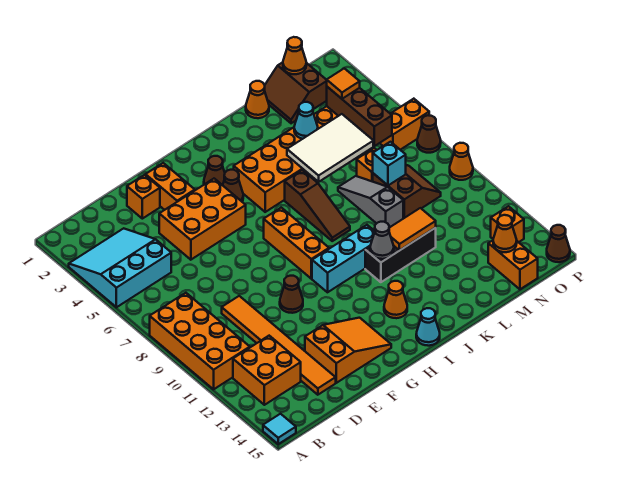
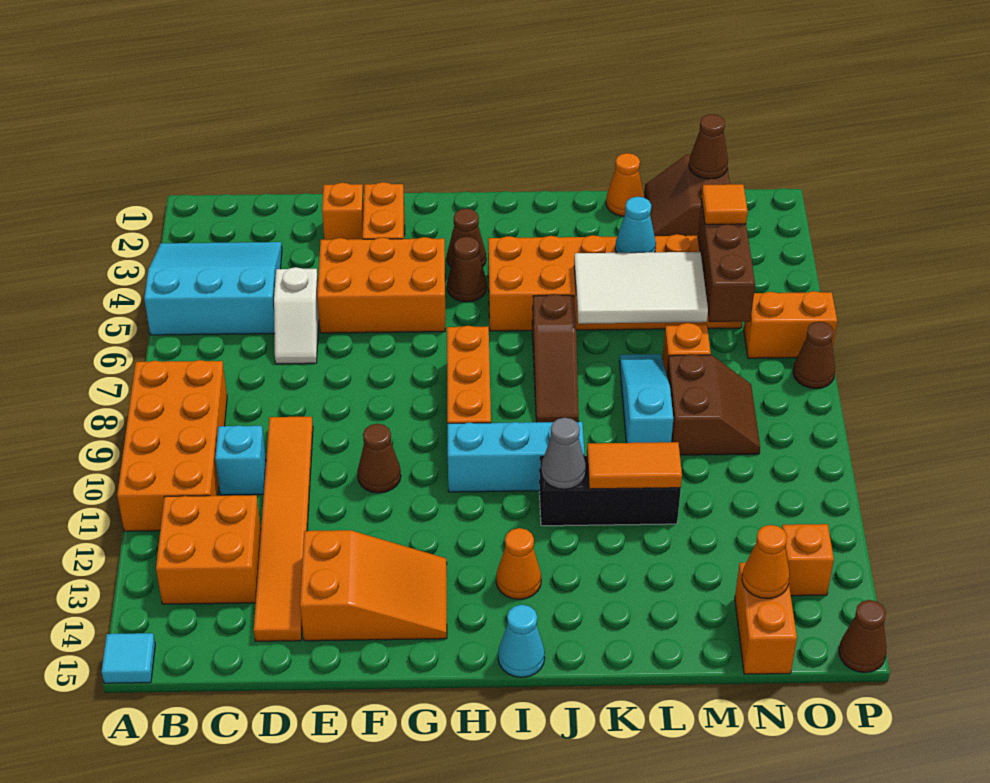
none -> white 1x2 slope [274,267,319,364]
grey 1x3 slope [338,176,403,228] -> cyan 1x3 slope [619,354,673,443]
cyan 1x1 brick [373,142,406,185] -> cyan 1x1 brick moved to [215,425,266,495]
orange 1x1 cone [283,37,306,74] -> brown 1x1 cone [689,114,728,179]
orange 1x1 cone [450,143,473,180] -> none

